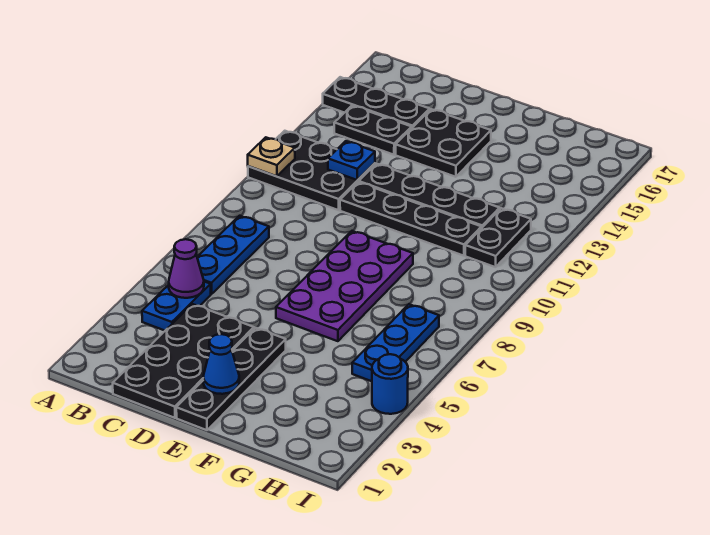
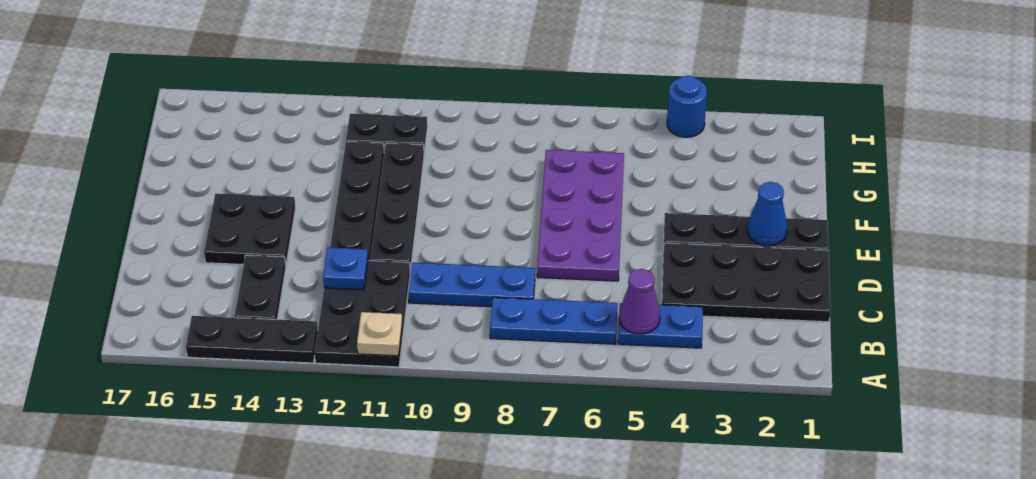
black 1x3 plate [323,77,430,128] -> black 1x3 plate turned to [186,316,318,363]
purple 2x4 plate [276,231,413,341] -> purple 2x4 plate turned to [537,150,624,281]
blue 1x3 plate [352,304,439,381] -> blue 1x3 plate moved to [408,263,535,307]

